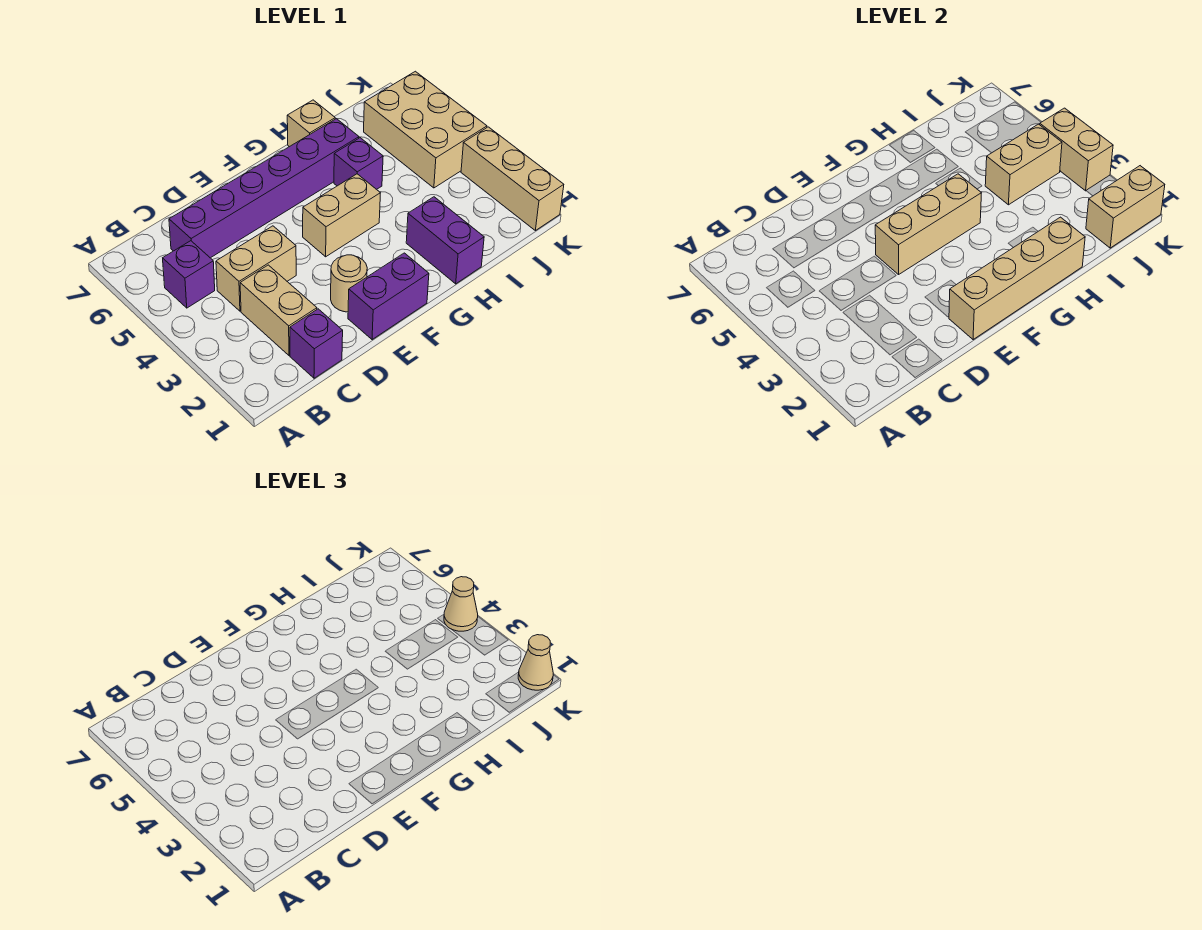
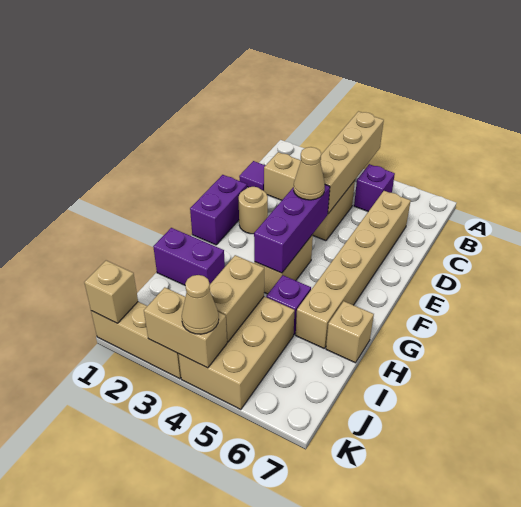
purple 1x1 brick [290,309,343,378] -> purple 1x1 tile [239,161,266,191]
purple 1x6 brick [169,119,359,258] -> tan 1x6 brick [296,191,411,348]
tan 1x4 brick [949,217,1085,340] -> tan 1x4 brick moved to [320,112,384,214]
tan 1x3 brick [875,174,981,274] -> purple 1x3 brick [254,185,330,273]
tan 1x2 brick [1086,166,1165,248] -> tan 1x1 brick [84,260,138,323]
tan 2x3 brick [364,71,487,188] -> tan 2x3 brick turned to [178,297,295,410]
tan 1x1 cone [518,635,553,690] -> tan 1x1 cone moved to [294,147,325,200]

